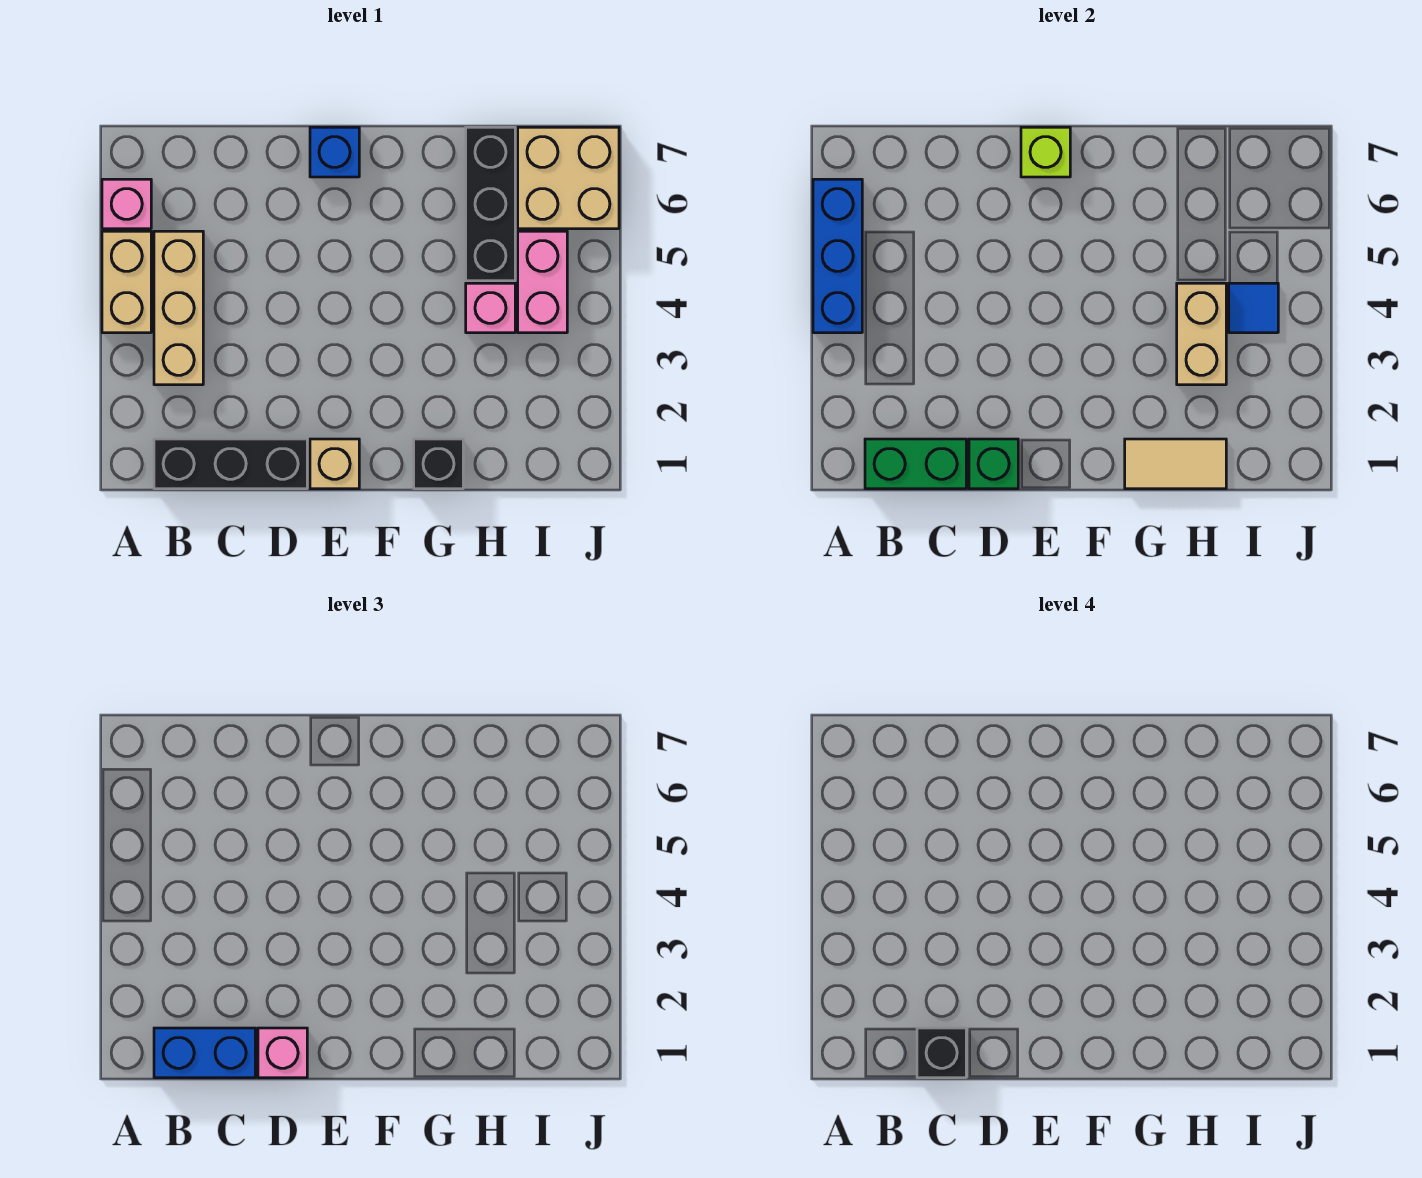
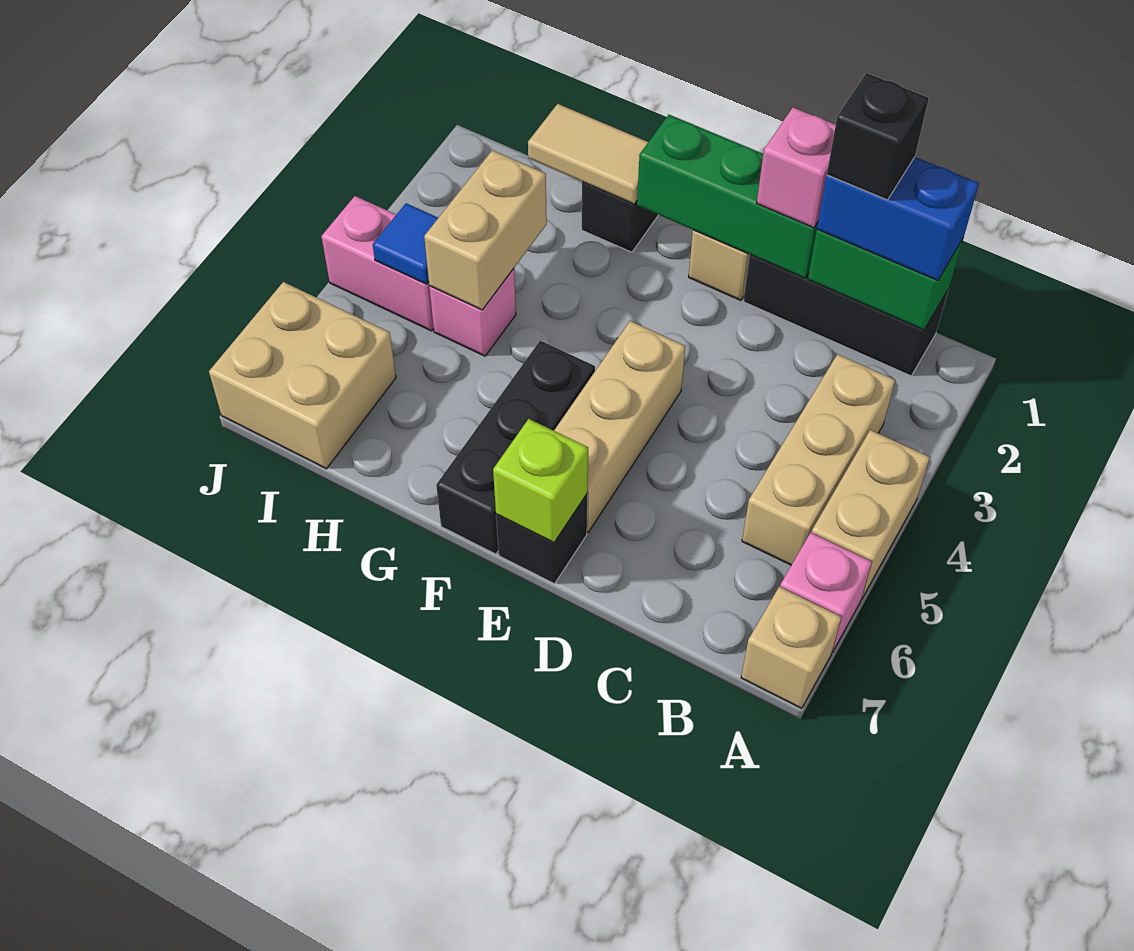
blue 1x3 brick [813,179,862,333] -> none
none -> tan 1x1 brick [741,587,841,708]
green 1x1 brick [969,439,1018,489] -> green 1x3 brick [637,115,818,278]
none -> tan 1x3 brick [554,321,685,532]
blue 1x1 brick [310,127,359,177] -> black 1x1 brick [496,494,587,584]
black 1x3 brick [466,127,515,281] -> black 1x3 brick moved to [436,341,595,554]
pink 1x2 brick [518,231,567,333] -> pink 1x2 brick turned to [321,196,434,331]

